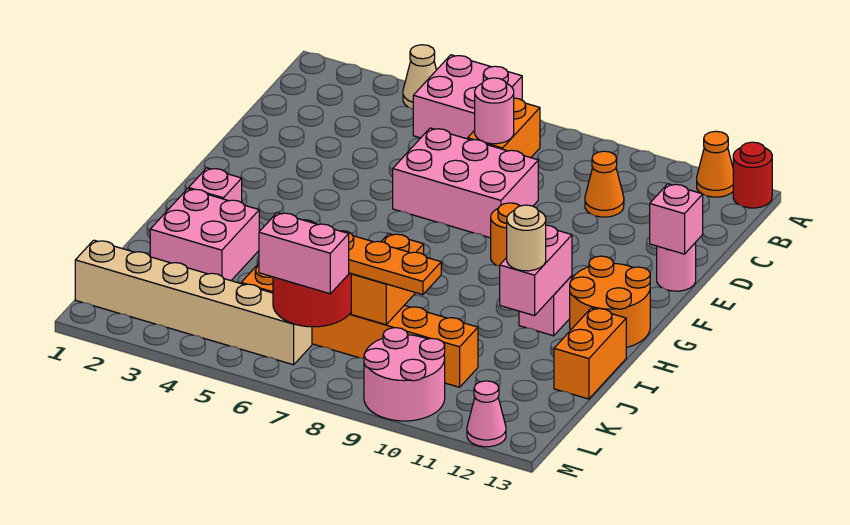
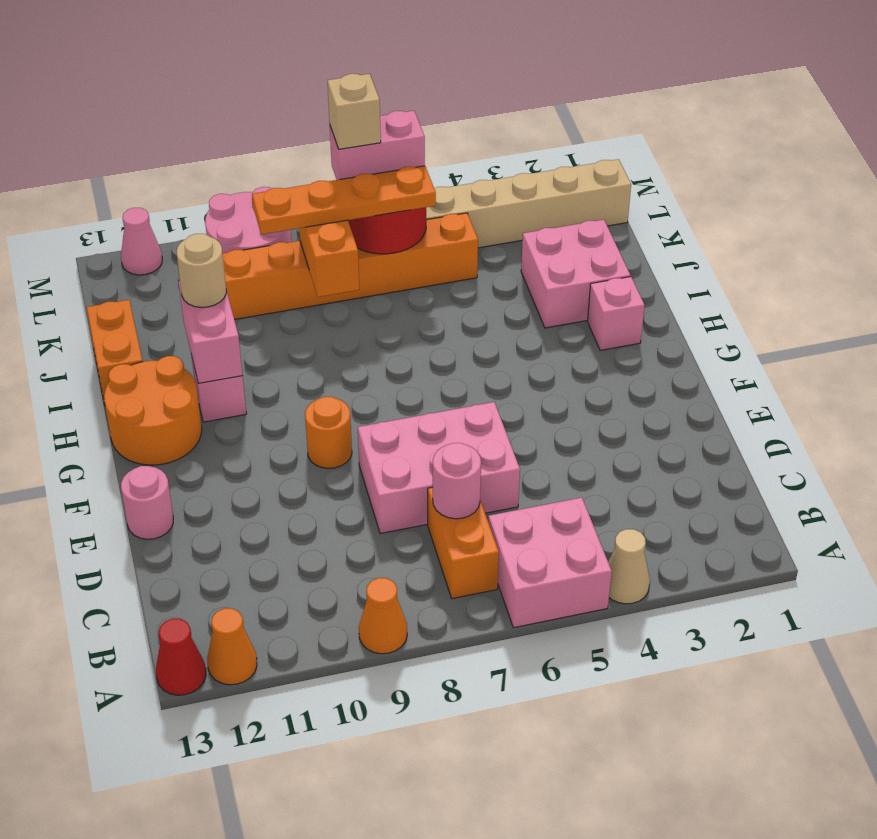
red 1x1 round brick [733,142,772,208] -> red 1x1 cone [156,619,206,695]
orange 1x1 cone [585,151,624,217] -> orange 1x1 cone moved to [359,578,407,654]
pink 1x1 brick [650,184,703,254] -> none
none -> tan 1x1 brick [327,74,381,149]

